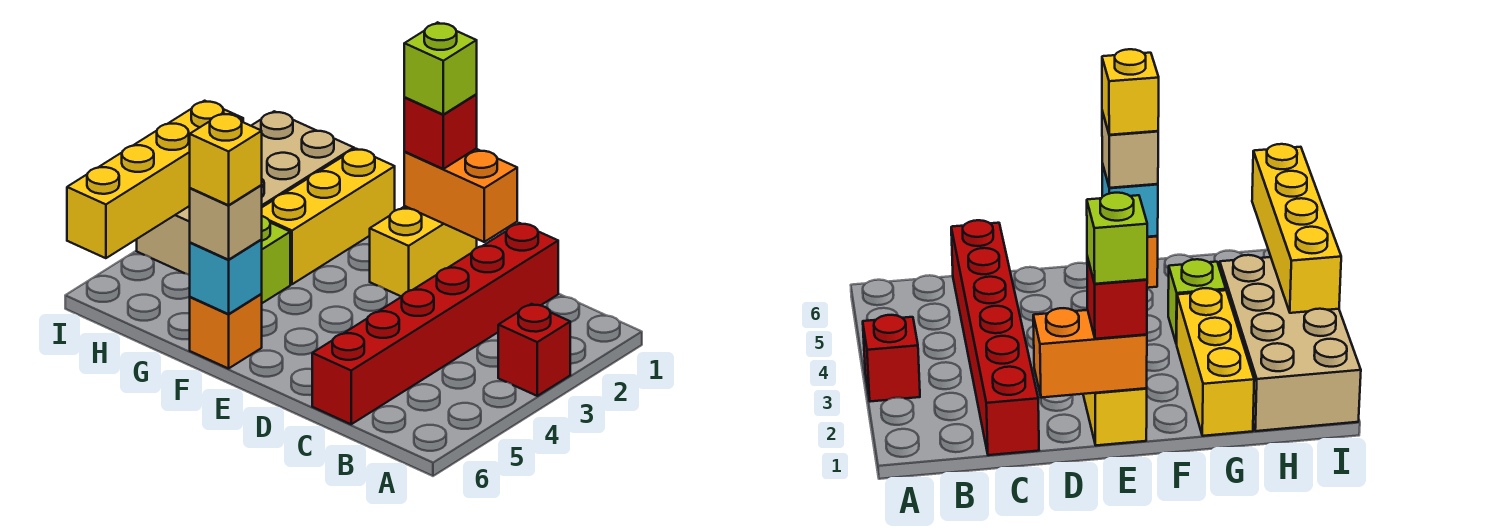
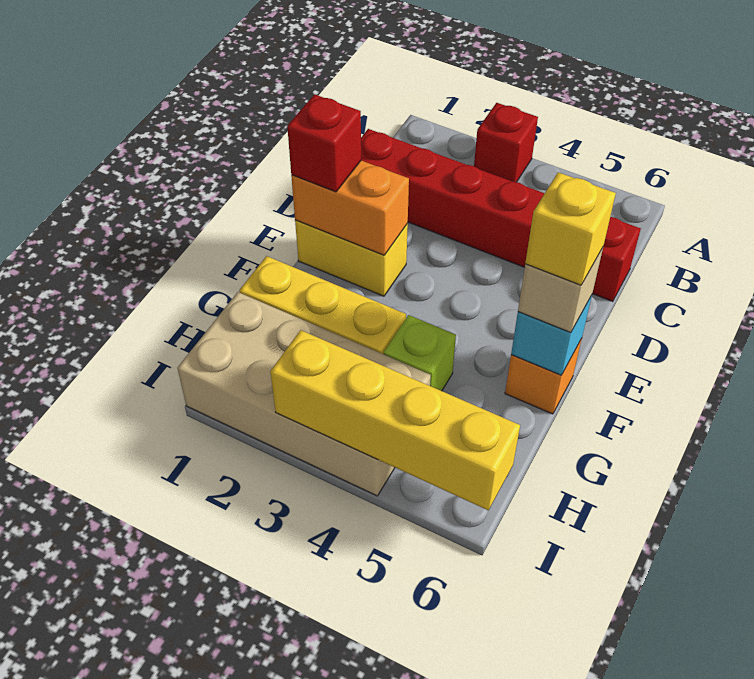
orange 1x2 brick [404,149,517,242] -> orange 1x2 brick turned to [291,161,409,255]
lime 1x1 brick [404,22,477,114] -> none

